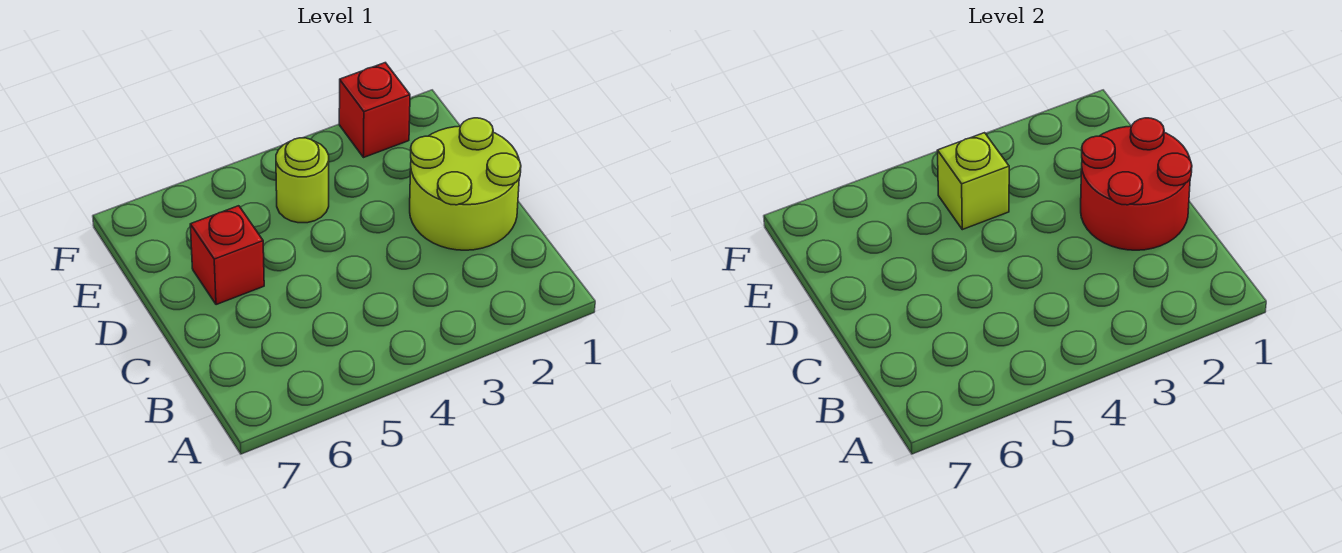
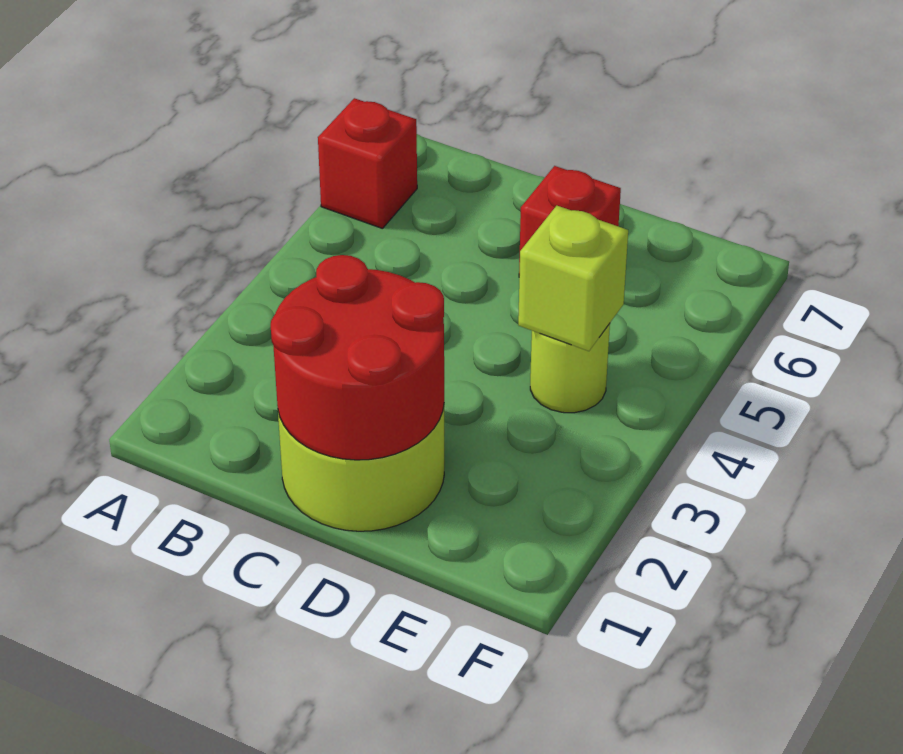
red 1x1 brick [339,63,410,158] -> red 1x1 brick moved to [318,98,417,229]

